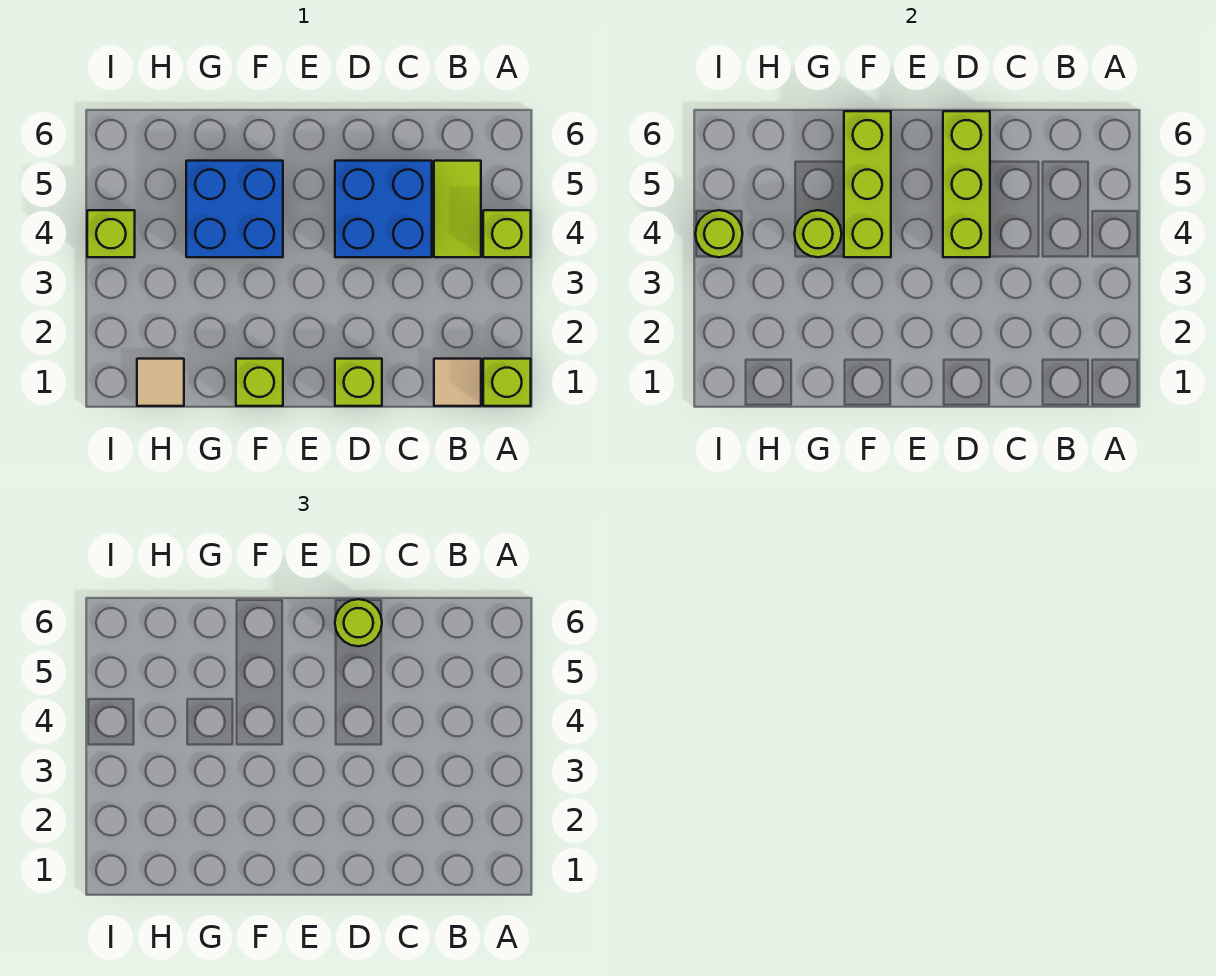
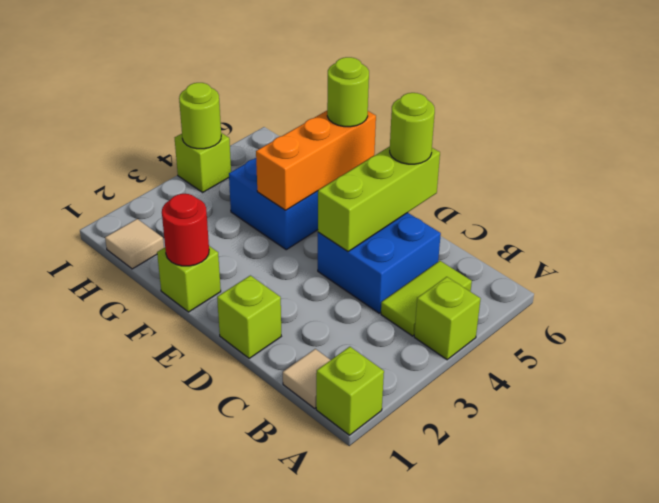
none -> red 1x1 round brick [162,194,209,266]
lime 1x3 brick [844,111,891,257] -> orange 1x3 brick [256,111,376,210]
lime 1x1 round brick [794,210,842,257] -> lime 1x1 round brick moved to [327,57,369,127]

